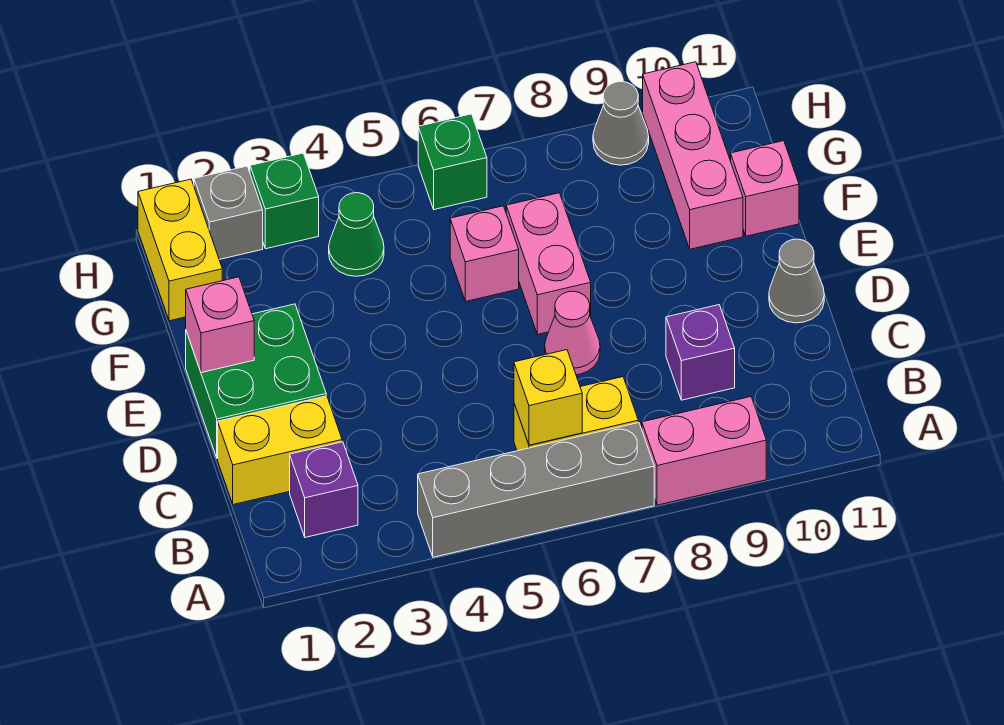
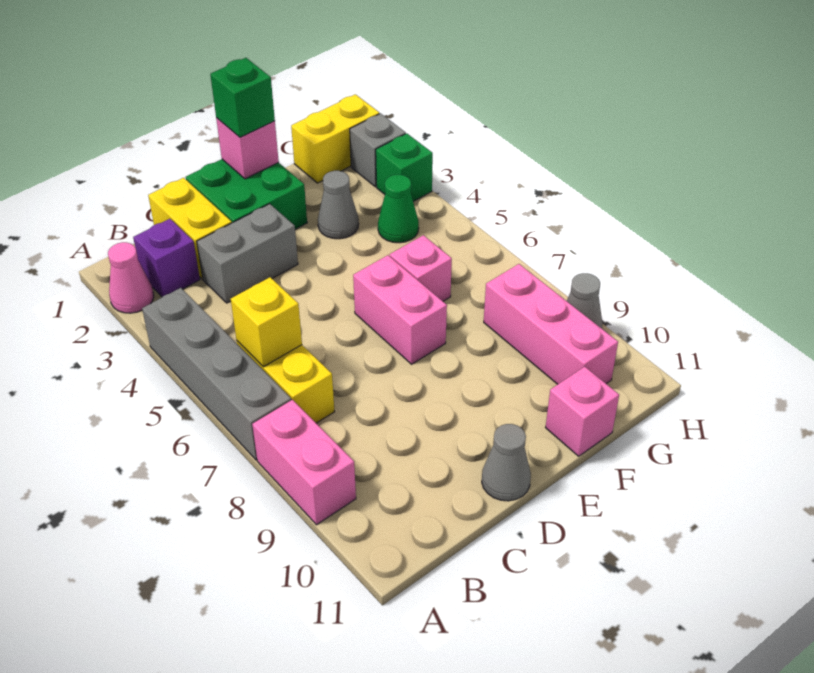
none -> grey 1x2 brick [197,204,298,303]
purple 1x1 brick [666,305,735,400] -> none
pink 1x1 cone [545,291,600,375] -> pink 1x1 cone moved to [108,242,154,313]
pink 1x2 brick [506,193,591,334] -> pink 1x2 brick turned to [353,255,447,364]
none -> grey 1x1 cone [318,171,359,239]
pink 1x3 brick [643,62,743,249] -> pink 1x3 brick turned to [484,264,618,384]
green 1x1 brick [418,114,487,210] -> green 1x1 brick moved to [210,58,275,137]

